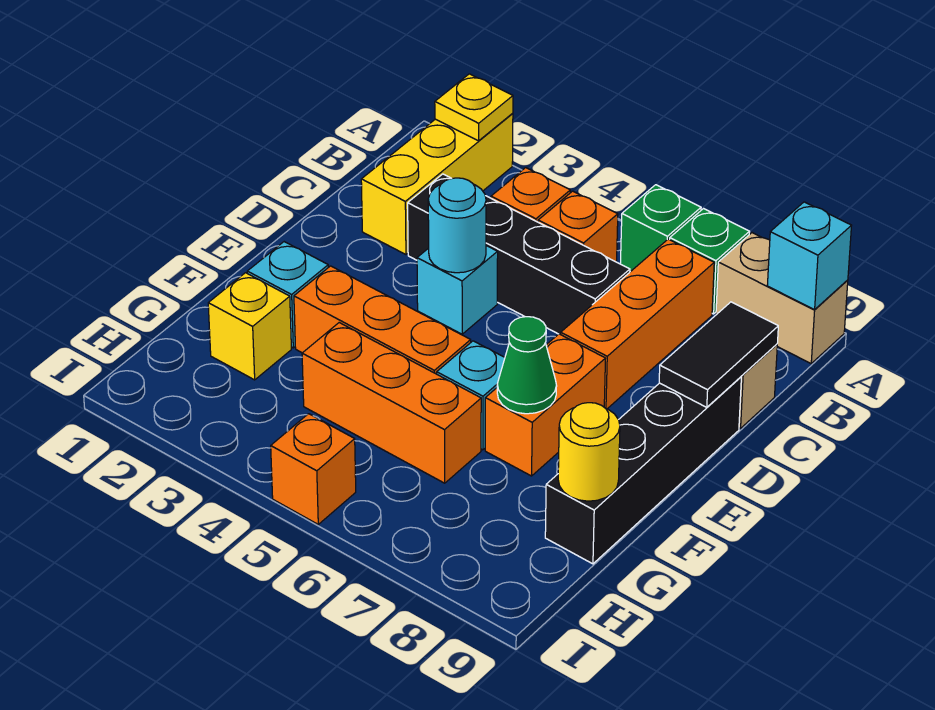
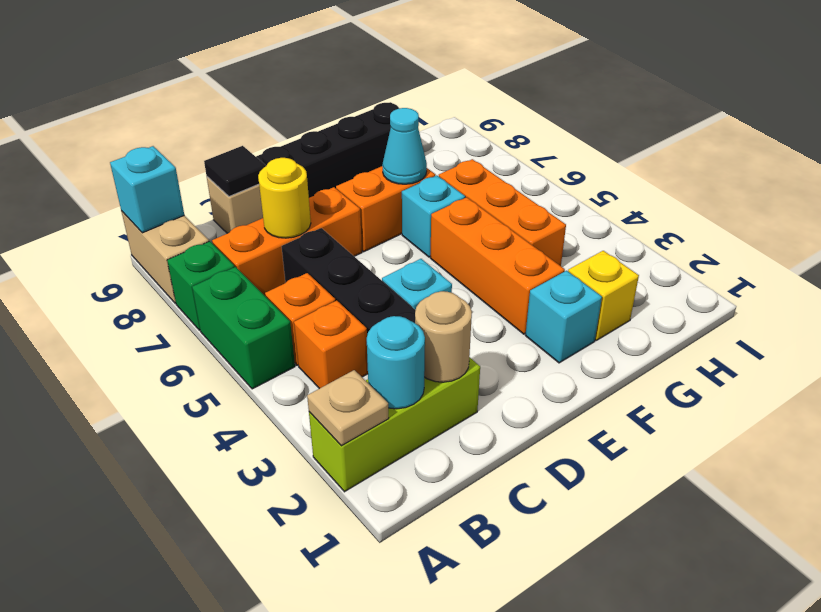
yellow 1x3 brick [361,113,513,254] -> lime 1x3 brick [309,357,480,492]
yellow 1x1 plate [435,74,513,141] -> tan 1x1 plate [307,370,389,446]
green 1x1 brick [620,185,701,272] -> green 1x2 brick [192,267,295,389]
none -> tan 1x1 round brick [415,291,472,382]
black 1x2 tile [659,302,778,407] -> black 1x1 tile [204,146,266,196]
cyan 1x1 round brick [428,178,486,273] -> cyan 1x1 round brick moved to [367,316,425,409]
green 1x1 cone [497,317,556,414] -> cyan 1x1 cone [382,108,427,184]
yellow 1x1 round brick [558,403,620,501] -> yellow 1x1 round brick moved to [258,158,311,238]
orange 1x1 brick [271,414,356,524] -> none

